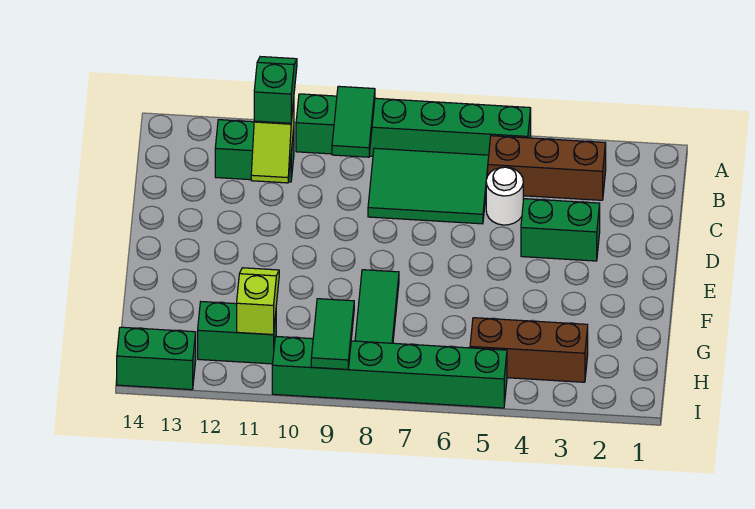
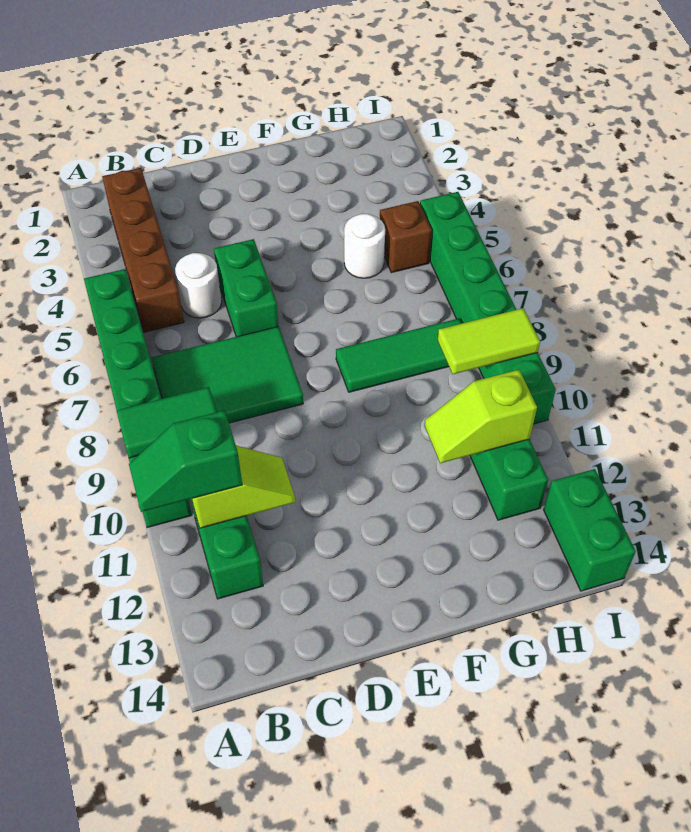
brown 1x3 brick [488,136,606,200] -> brown 1x4 brick [102,168,184,332]
green 2x3 tile [368,148,489,224] -> green 2x3 tile turned to [151,326,303,423]
green 1x2 brick [521,199,600,261] -> green 1x2 brick moved to [214,239,278,337]
none -> white 1x1 round brick [344,214,385,278]
brown 1x3 brick [470,318,588,382] -> brown 1x1 brick [380,201,432,273]
green 1x2 tile [311,299,354,369] -> lime 1x2 tile [438,308,540,374]

